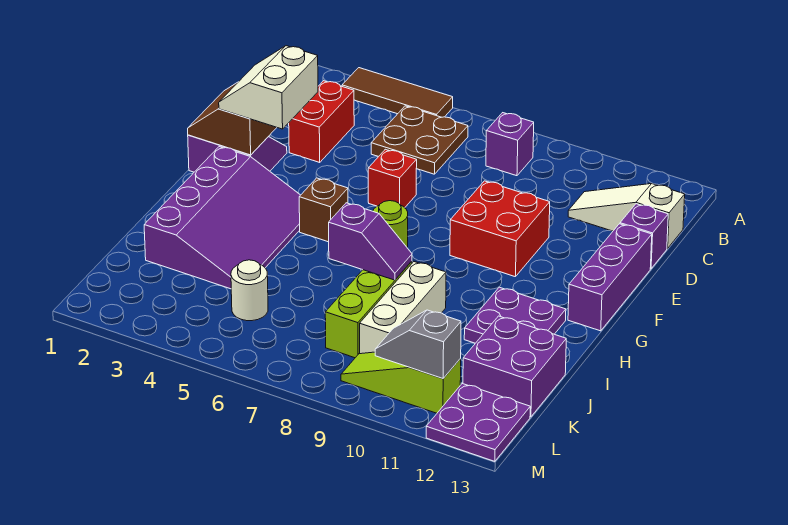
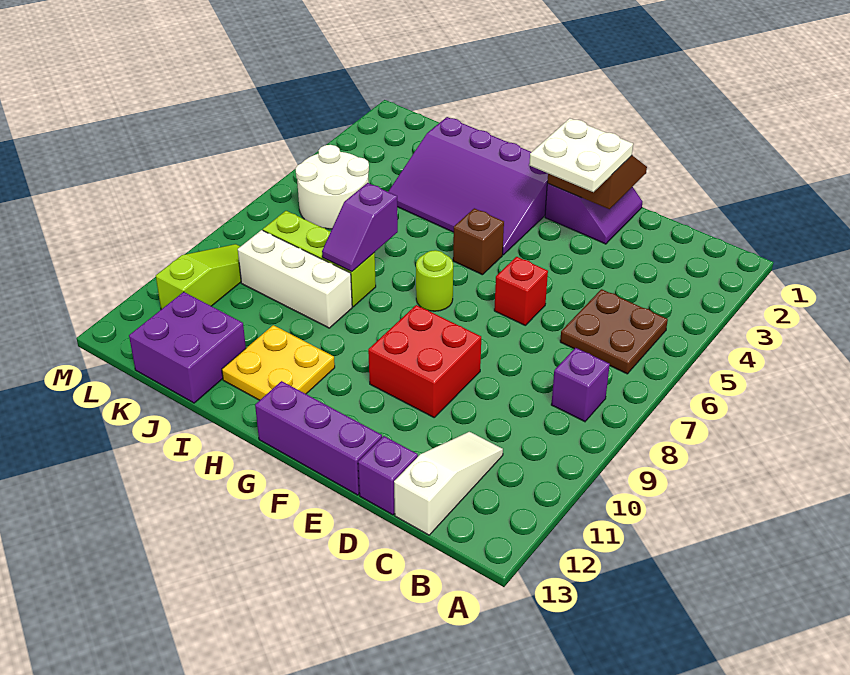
brown 1x3 tile [342,68,453,117] -> none
red 1x2 brick [289,81,354,163] -> none
white 2x2 slope [219,46,318,129] -> white 2x2 plate [529,118,633,192]
purple 2x2 plate [464,287,566,343] -> yellow 2x2 plate [222,325,335,400]
white 1x1 round brick [231,260,268,321] -> white 2x2 round brick [295,145,369,229]
grey 1x2 slope [375,310,461,379] -> none
purple 2x2 plate [426,384,530,461] -> none

